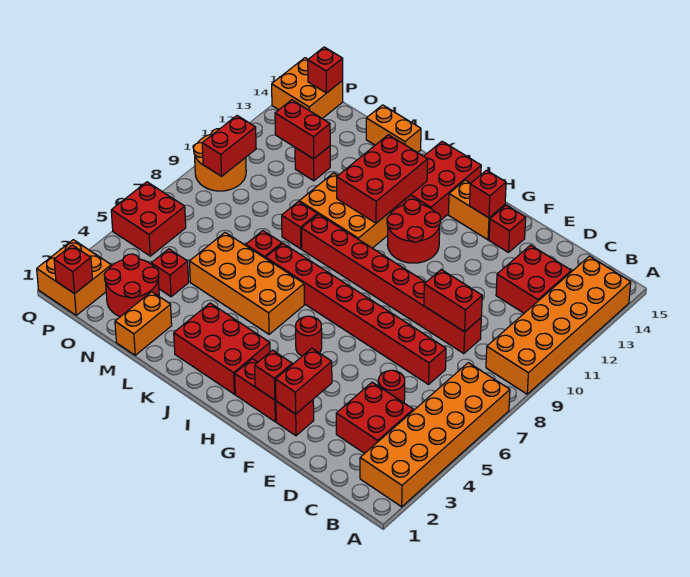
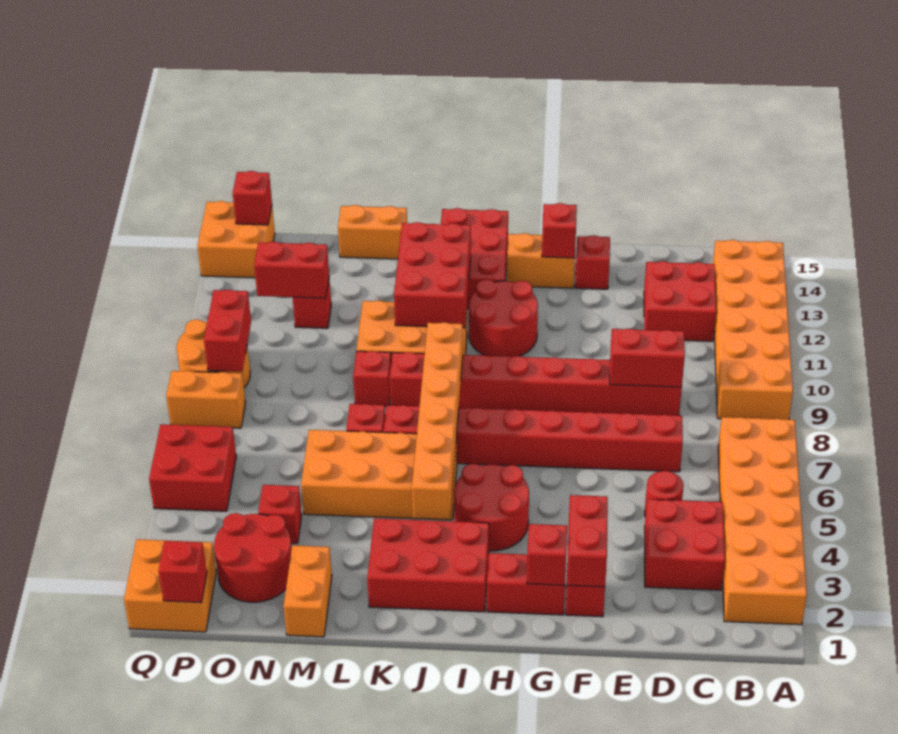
red 1x1 round brick [296,316,322,356] -> red 2x2 round brick [454,464,529,551]
none -> orange 1x6 brick [412,322,463,520]
none -> orange 1x2 brick [166,371,246,428]

